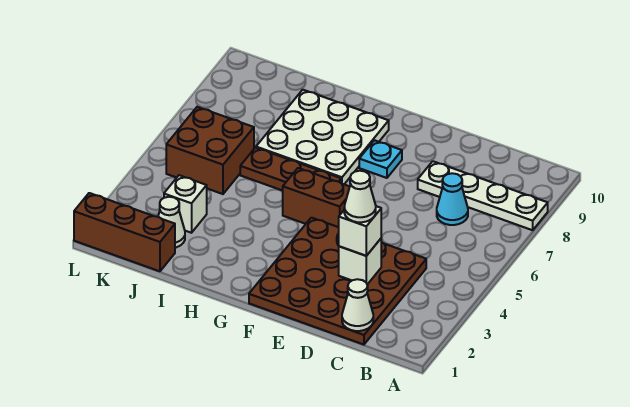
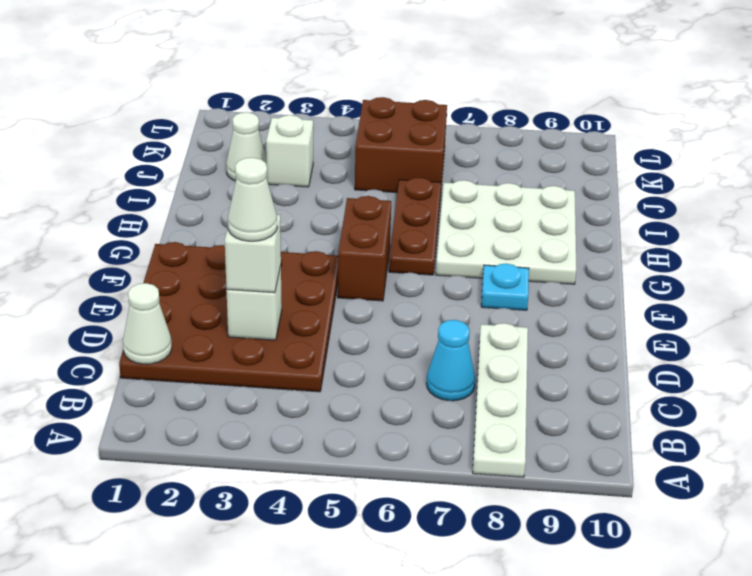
brown 1x3 brick [74,193,175,271] -> none

